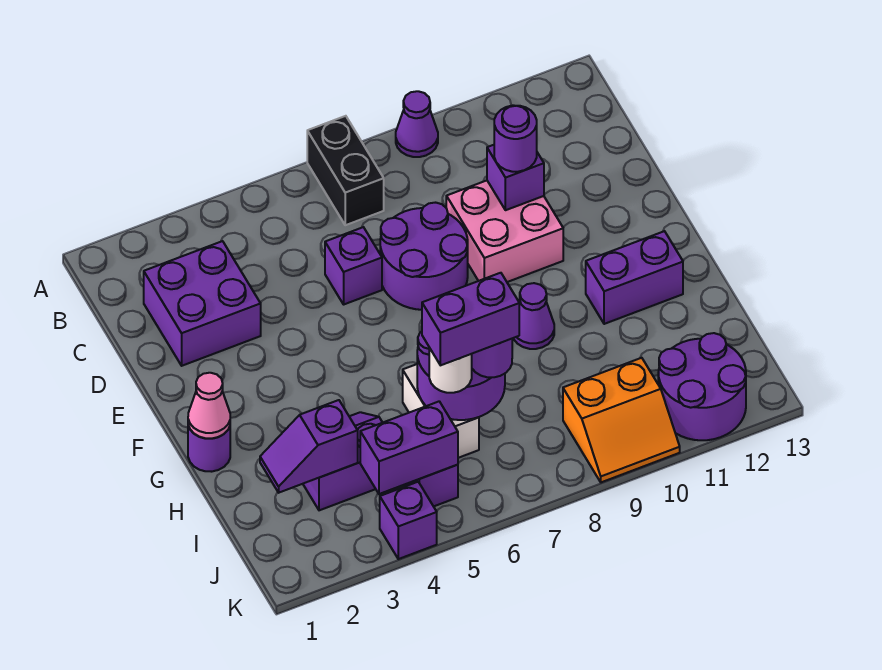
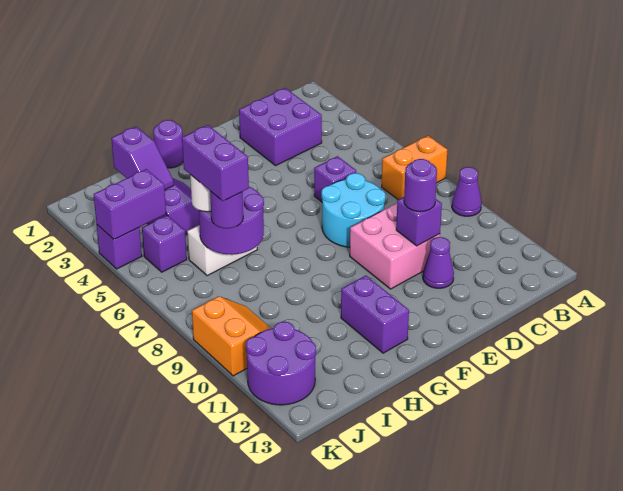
black 1x2 brick [307,116,384,225] -> orange 1x2 brick [382,136,447,200]
purple 2x2 round brick [380,203,468,310] -> cyan 2x2 round brick [321,173,385,247]
pink 1x1 cone [188,373,230,438] -> none
purple 1x1 cone [514,283,554,349] -> purple 1x1 cone moved to [423,237,454,288]
purple 1x2 slope [260,400,358,493] -> purple 1x2 slope turned to [111,127,174,190]
purple 1x2 brick [360,401,458,494] -> purple 1x2 brick turned to [94,169,166,239]
orange 2x2 slope [563,358,680,482] -> orange 2x2 slope turned to [192,296,271,376]

